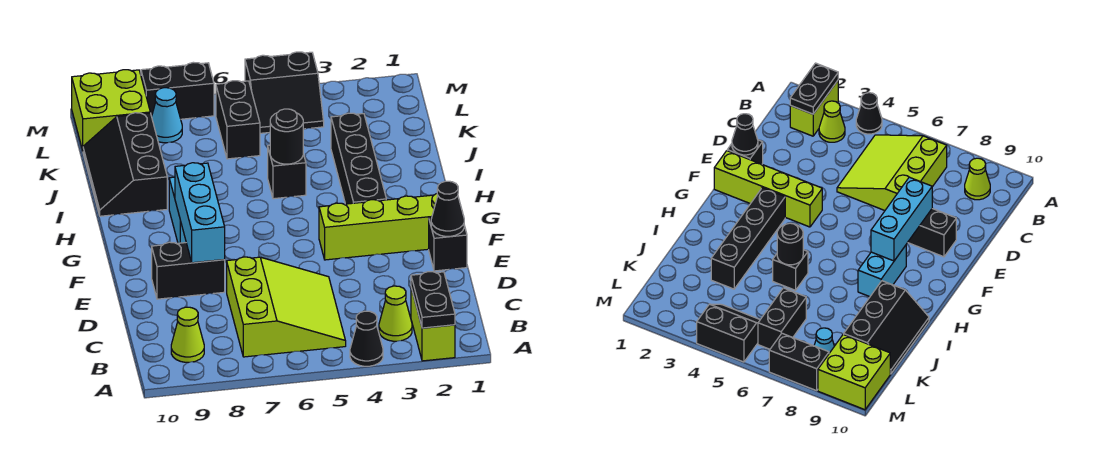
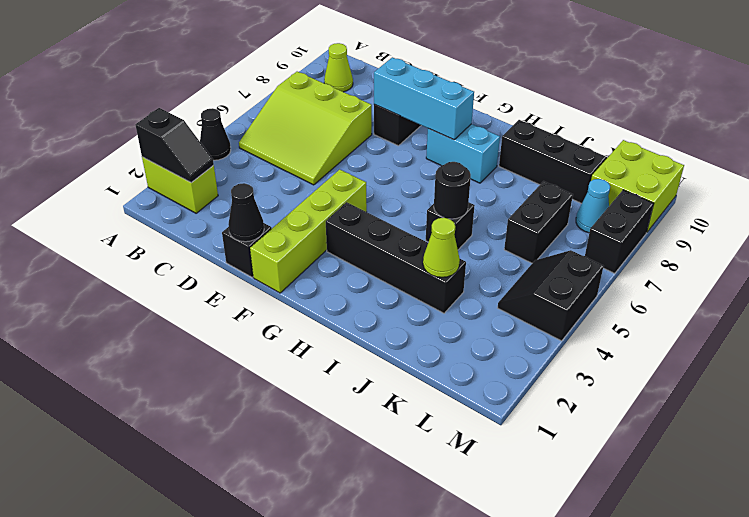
black 1x2 plate [411,272,455,328] -> black 1x2 slope [136,108,214,183]
lime 1x1 cone [379,286,412,341] -> lime 1x1 cone moved to [423,218,460,277]
black 1x2 brick [216,81,260,159] -> black 1x2 brick turned to [504,181,573,263]

